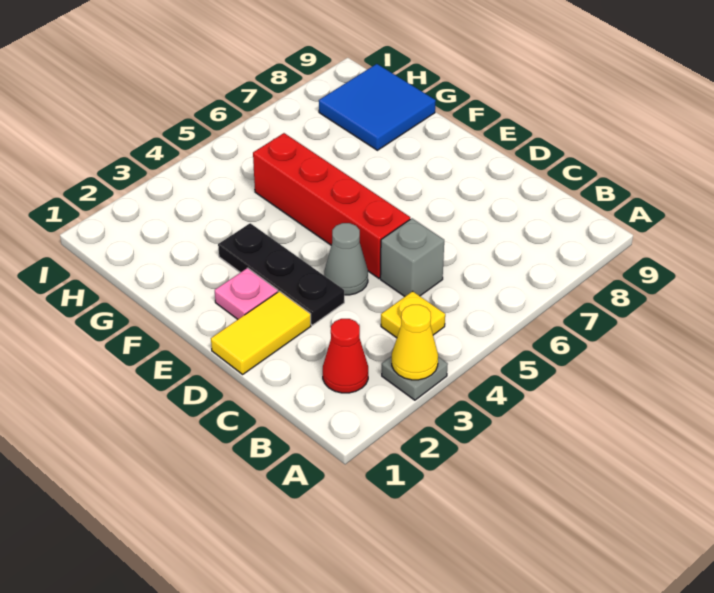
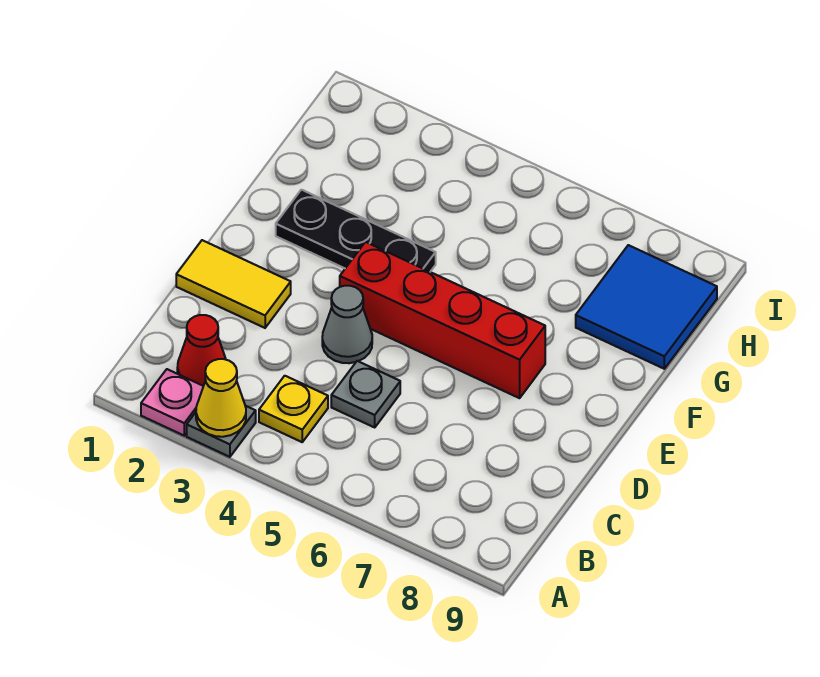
grey 1x1 brick [380,219,444,296] -> grey 1x1 plate [331,361,400,427]
black 1x3 plate [218,223,344,325] -> black 1x3 plate turned to [276,190,436,272]
red 1x4 brick [253,133,410,278] -> red 1x4 brick turned to [340,242,545,398]
pink 1x1 plate [215,268,278,319] -> pink 1x1 plate moved to [141,369,203,436]

